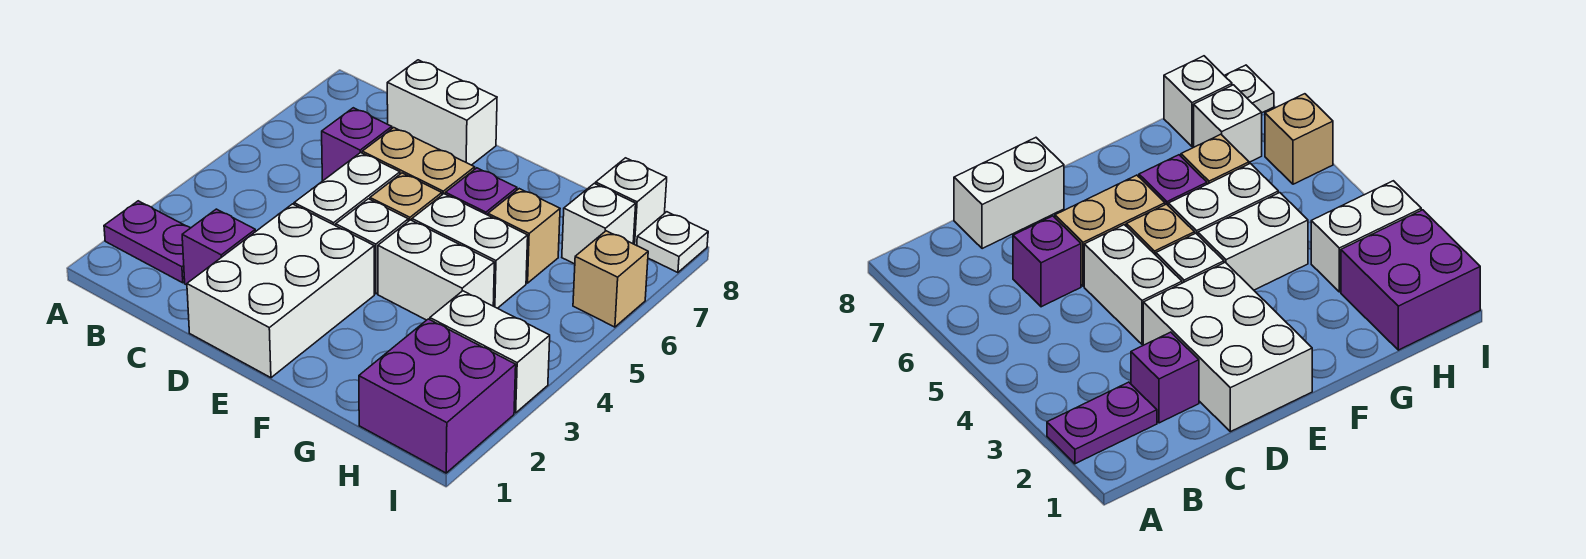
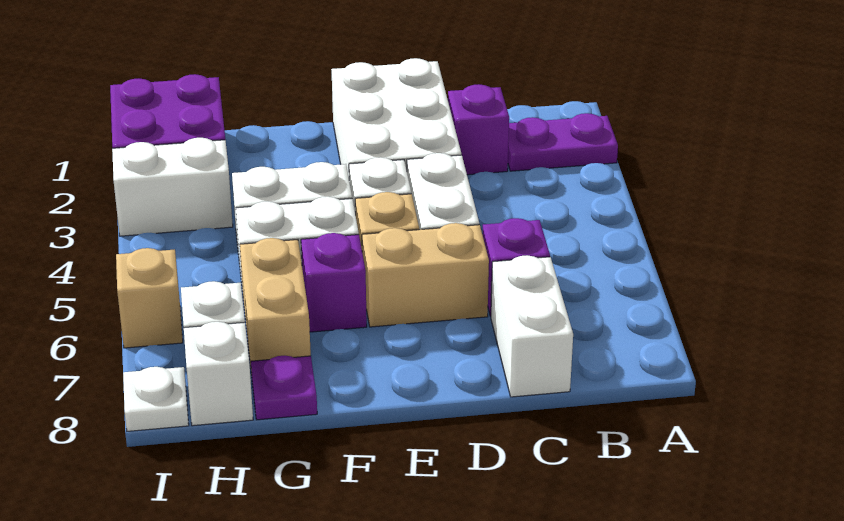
white 1x2 brick [387,60,497,165] -> white 1x2 brick turned to [491,255,573,397]
tan 1x1 brick [488,189,560,283] -> tan 1x2 brick [240,238,311,375]
none -> purple 1x1 plate [251,356,317,420]

